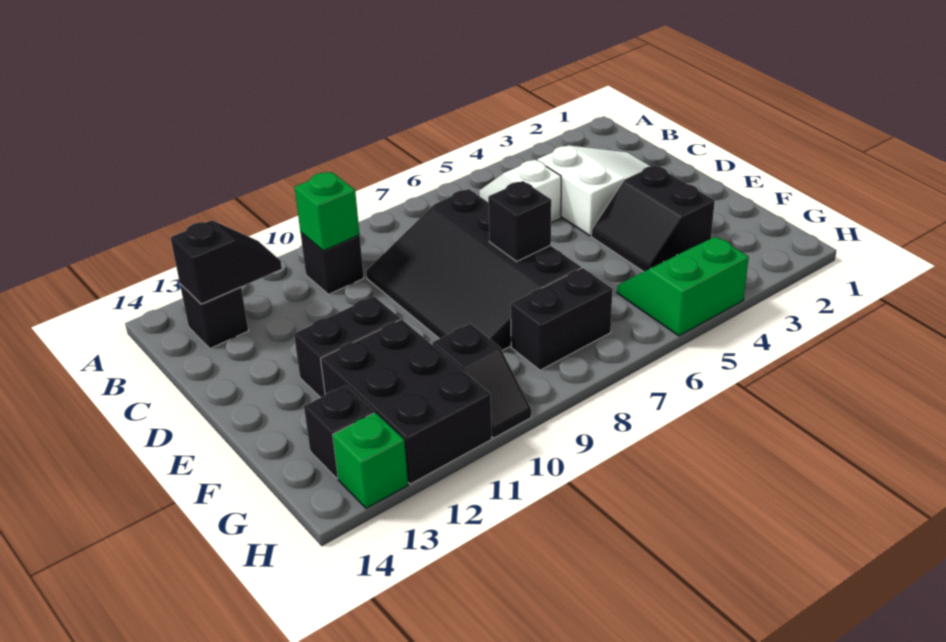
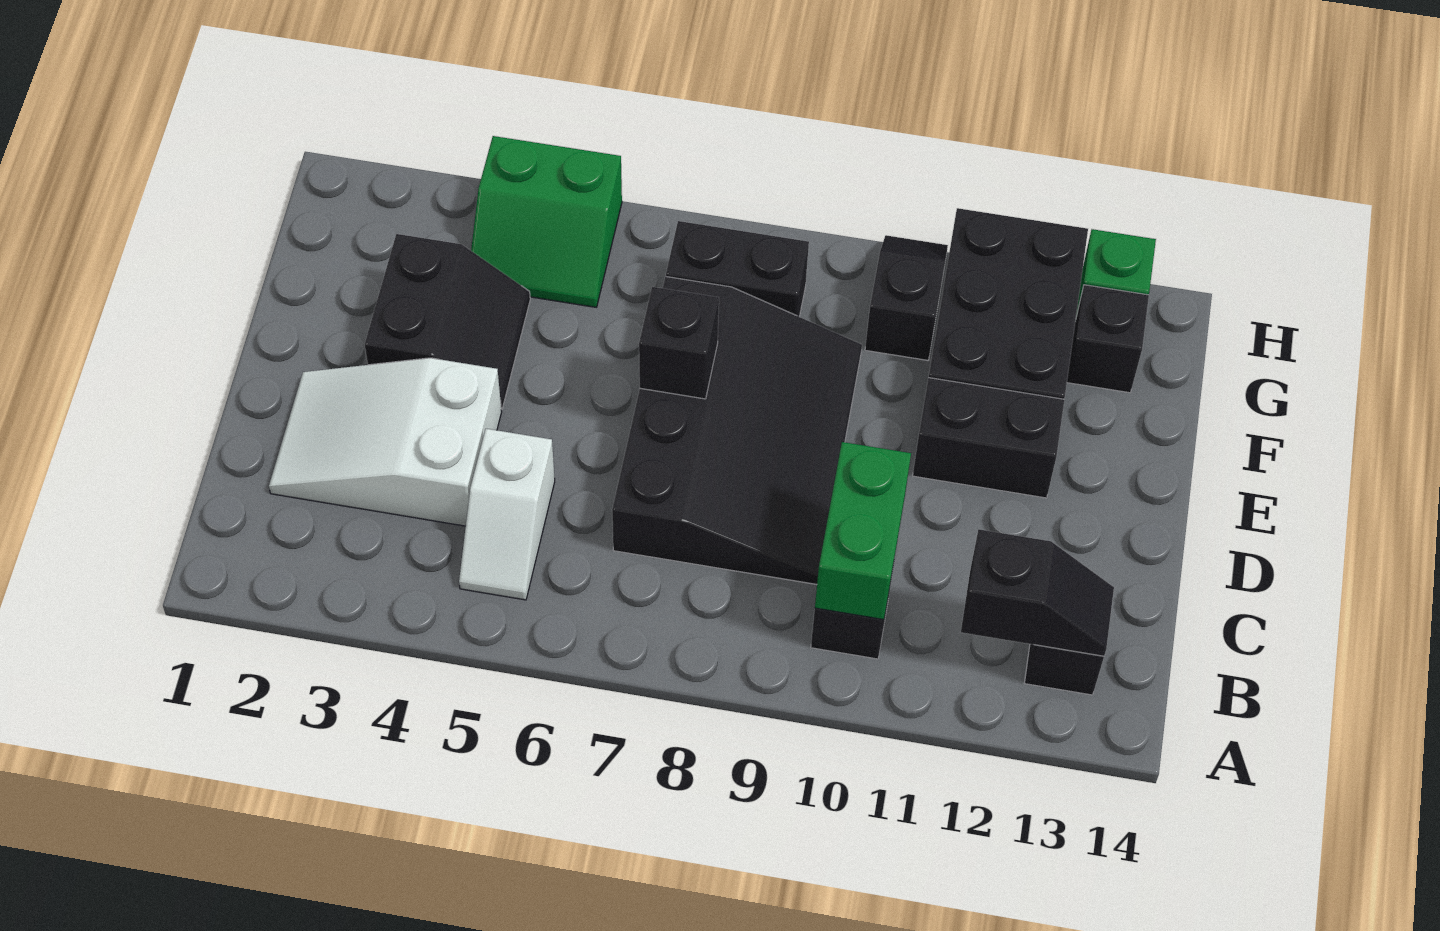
green 1x1 brick [295,172,360,251] -> green 1x2 brick [815,442,911,620]
black 1x2 slope [170,220,282,304] -> black 1x2 slope turned to [961,529,1114,656]

